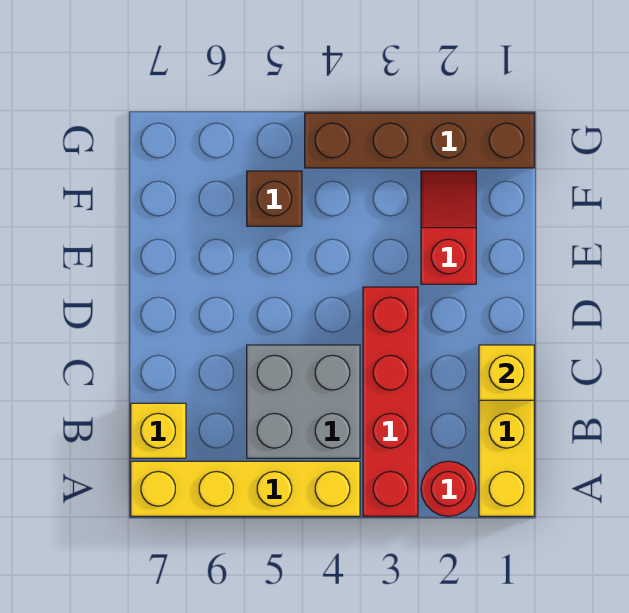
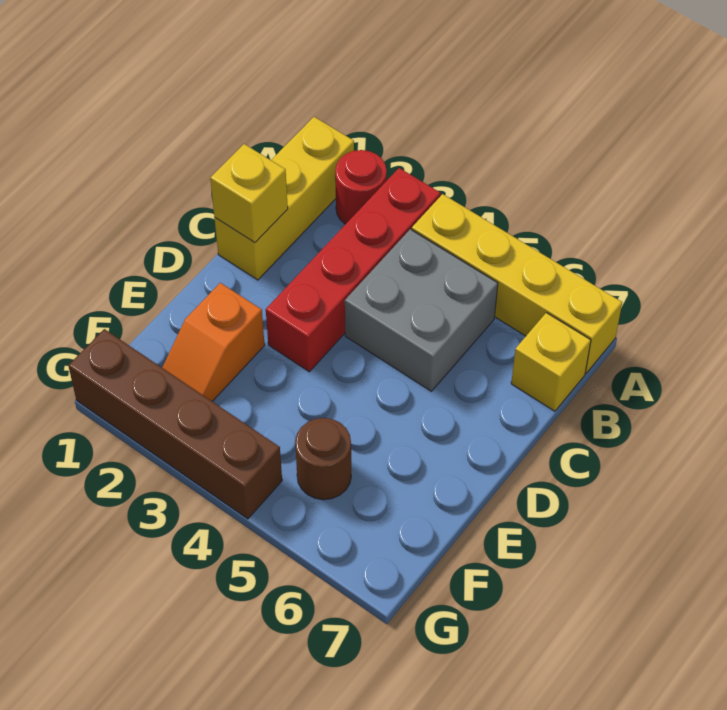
red 1x2 slope [421,171,476,284] -> orange 1x2 slope [162,283,265,401]
brown 1x1 brick [247,171,302,226] -> brown 1x1 round brick [295,418,351,500]

